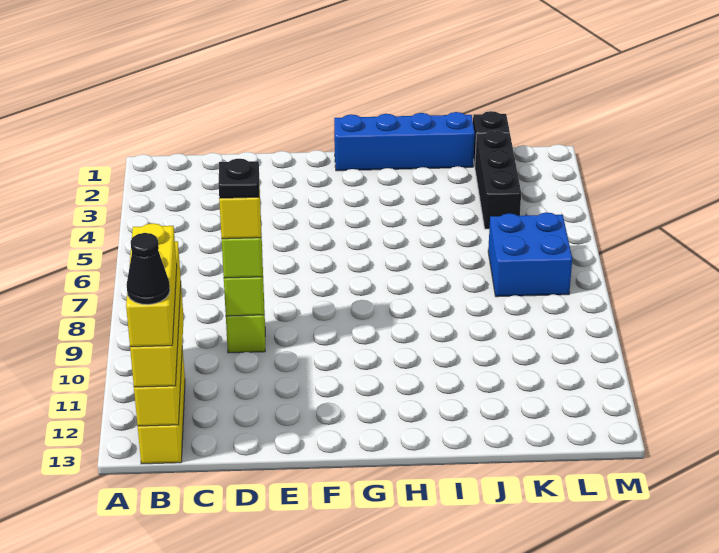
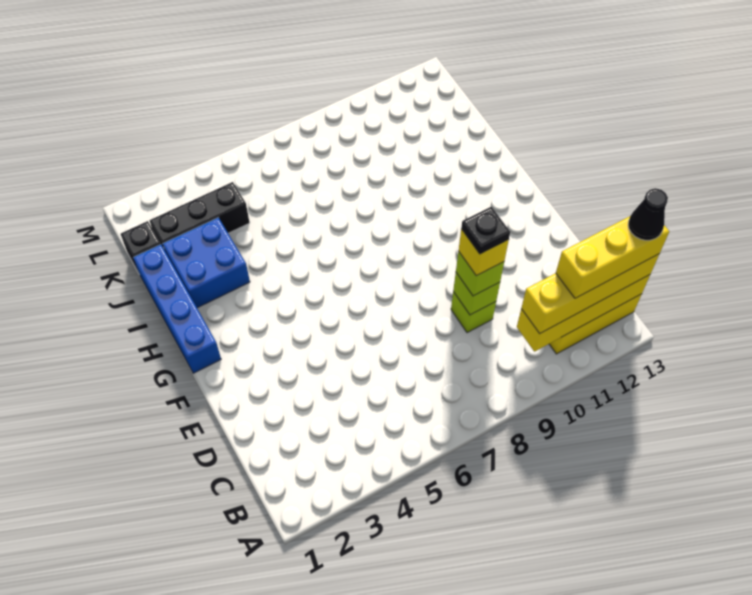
blue 2x2 brick [488,212,572,297] -> blue 2x2 brick moved to [163,218,250,308]

